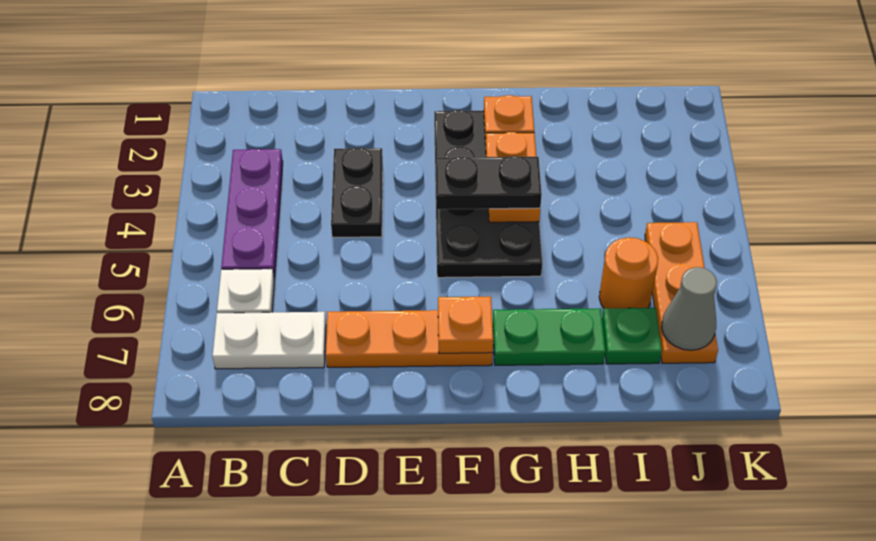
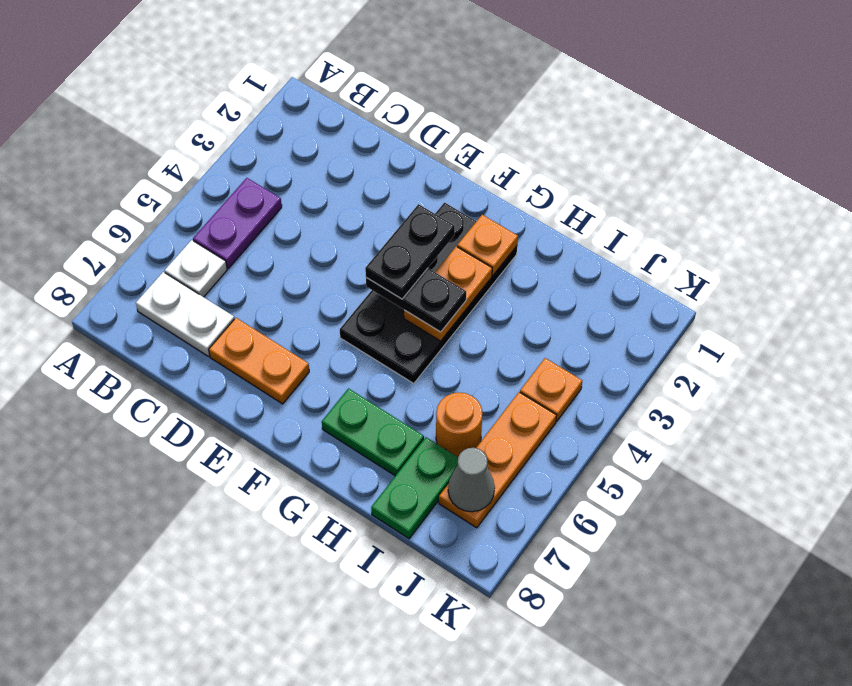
purple 1x3 plate [221,149,283,279] -> purple 1x2 plate [193,178,282,268]
black 1x2 plate [331,148,383,237] -> black 1x2 plate moved to [365,204,455,299]
orange 1x3 plate [326,310,493,367] -> orange 1x2 plate [209,318,309,404]
orange 1x1 plate [438,297,493,353] -> orange 1x1 plate moved to [520,358,582,421]
green 1x1 plate [602,308,662,364] -> green 1x2 plate [371,437,458,539]

